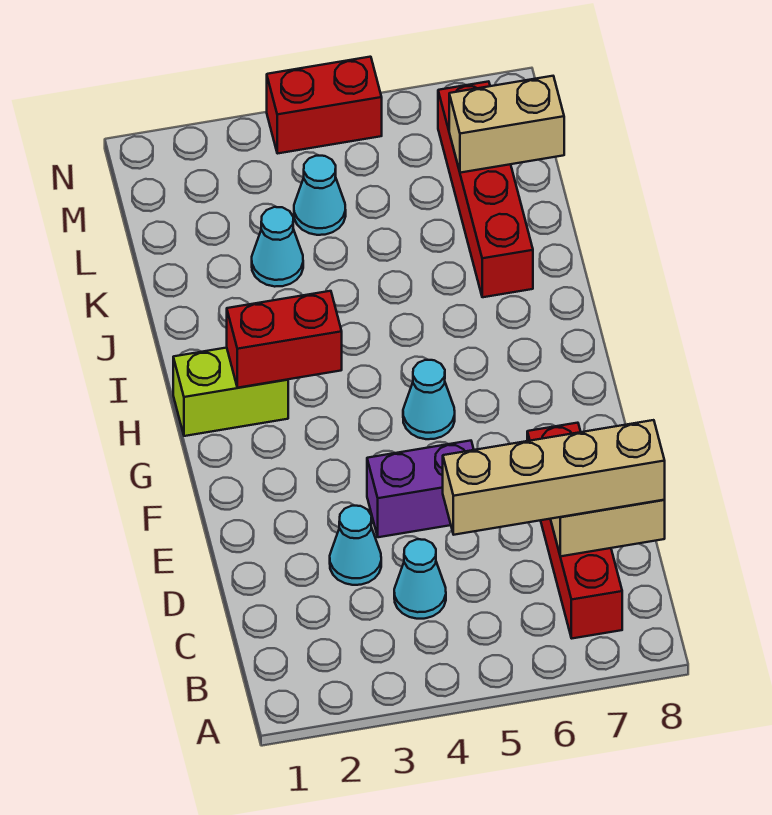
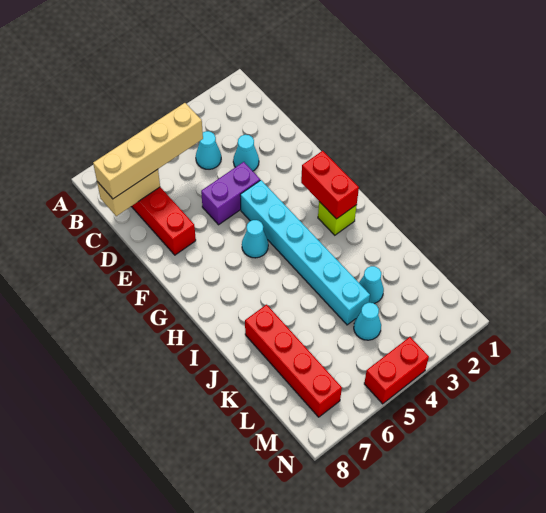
none -> cyan 1x6 brick [240,180,370,325]
lime 1x2 brick [173,348,288,436] -> lime 1x1 brick [318,202,357,235]
red 1x2 brick [227,291,342,388] -> red 1x2 brick turned to [301,151,359,219]
tan 1x2 brick [449,76,564,173] -> none

